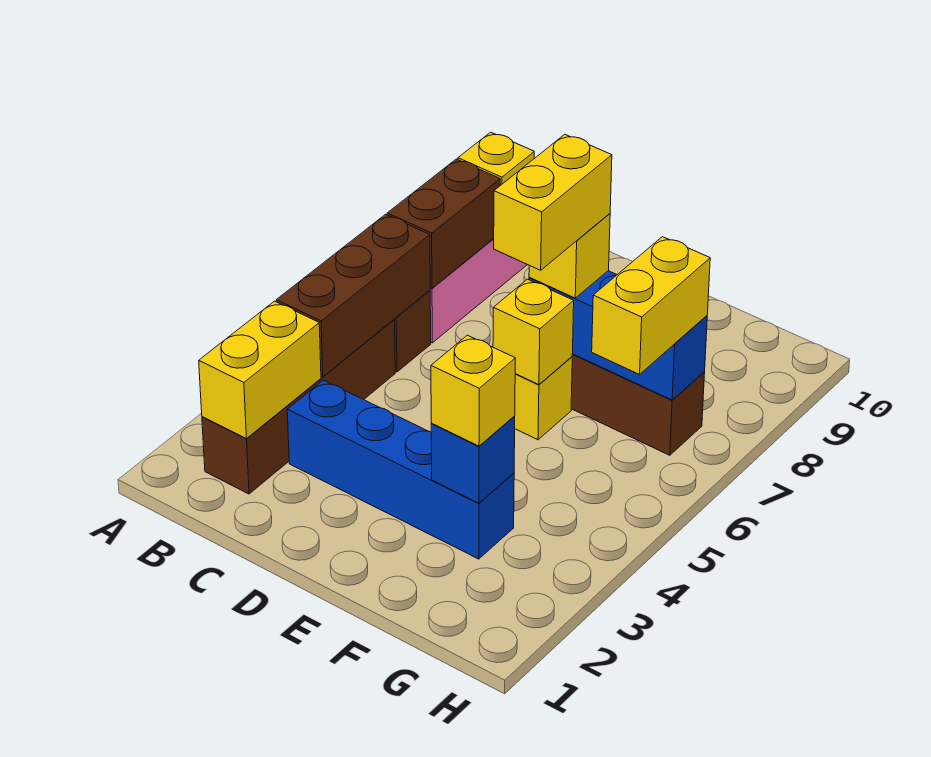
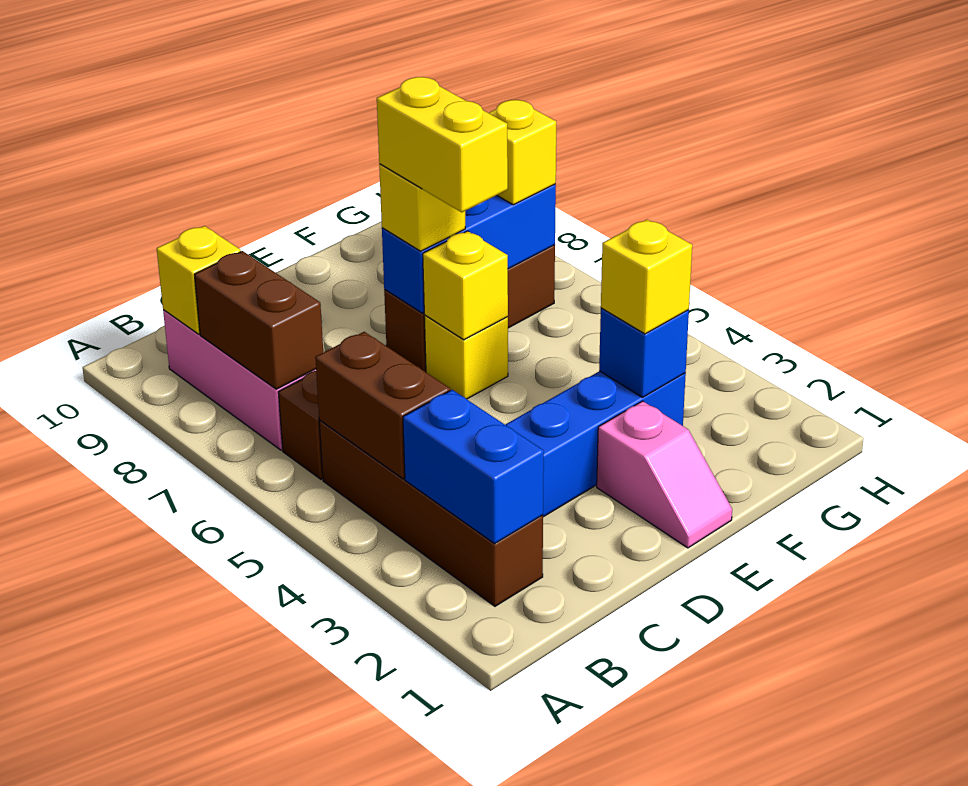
yellow 1x2 brick [199,301,321,439] -> blue 1x2 brick [403,390,544,544]
brown 1x3 brick [276,214,430,377] -> brown 1x2 brick [315,332,450,479]
none -> pink 1x2 slope [597,401,732,548]
yellow 1x2 brick [592,237,710,374] -> yellow 1x1 brick [489,100,556,205]

